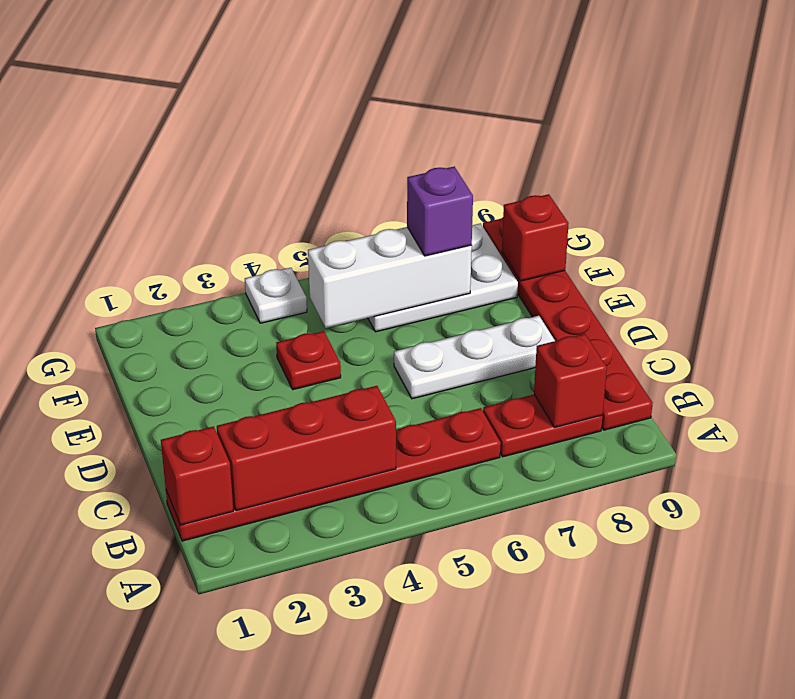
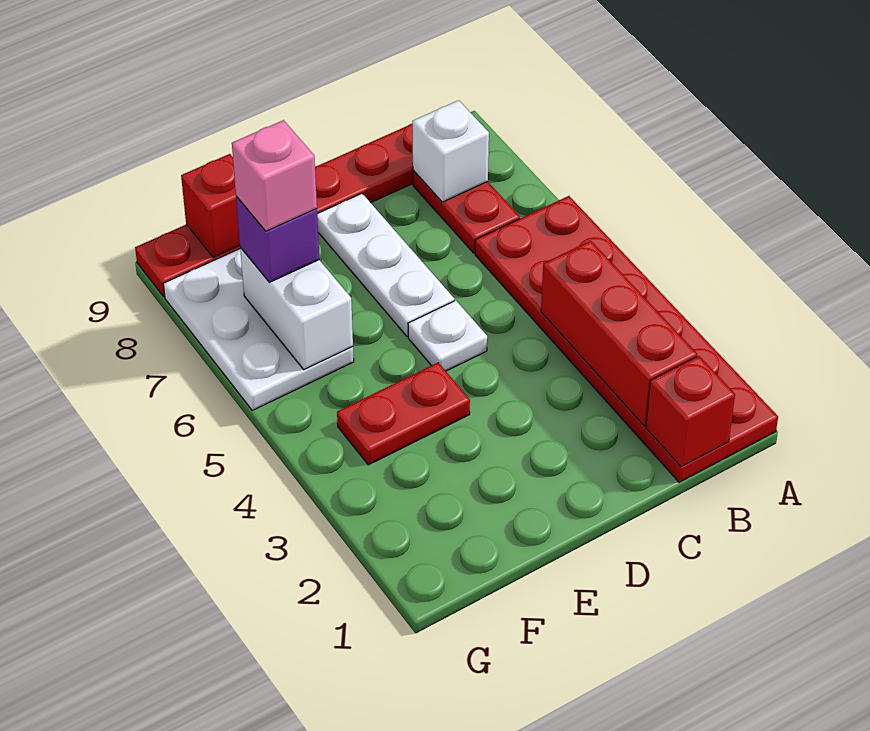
red 1x6 plate [166,408,501,541] -> red 2x6 plate [475,196,778,482]
red 1x1 brick [534,334,607,428] -> white 1x1 brick [412,100,489,202]
red 1x1 plate [276,331,341,390] -> red 1x2 plate [337,363,470,465]
white 1x3 brick [308,227,472,328] -> white 1x2 brick [240,248,353,369]
none -> pink 1x1 brick [232,120,317,231]
white 1x1 plate [245,268,307,323] -> white 1x1 plate moved to [408,300,487,371]

